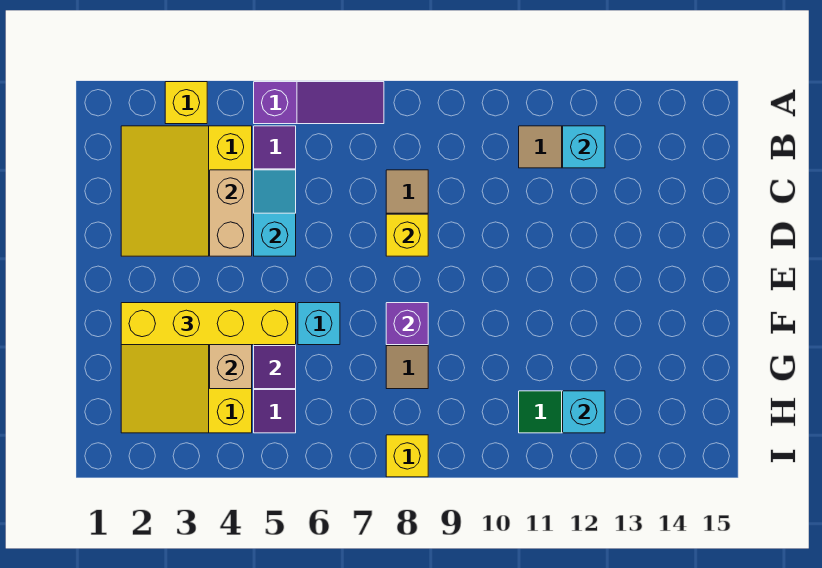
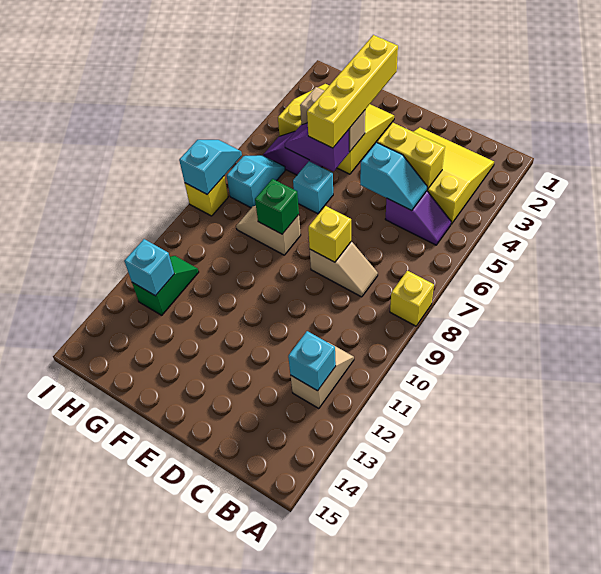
yellow 1x1 brick [165,82,207,124] -> yellow 1x1 brick moved to [390,271,434,326]
purple 1x3 slope [254,82,384,124] -> none
tan 1x2 brick [210,170,252,256] -> yellow 1x2 brick [377,122,445,190]
purple 1x1 brick [386,303,428,345] -> green 1x1 brick [255,179,299,234]
none -> cyan 1x2 slope [227,155,285,208]
none -> cyan 1x2 slope [179,140,242,194]

